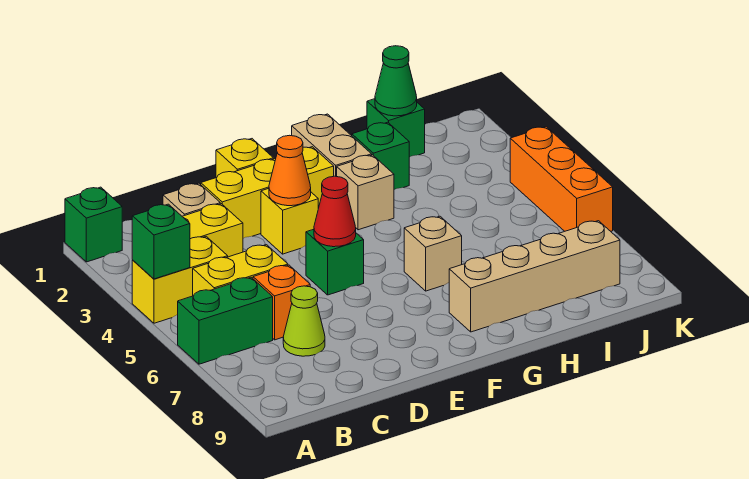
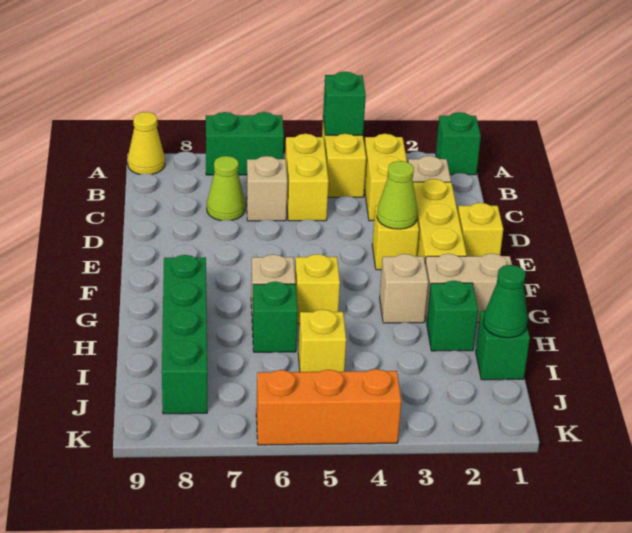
green 1x2 brick [178,277,273,364] -> green 1x2 brick turned to [206,112,284,175]
none -> yellow 1x1 cone [128,112,165,174]
orange 1x1 brick [253,265,310,340] -> tan 1x1 brick [246,156,287,221]
orange 1x1 cone [269,135,311,206] -> lime 1x1 cone [377,161,418,229]
green 1x1 brick [306,229,364,295] -> green 1x1 brick moved to [252,282,298,352]
red 1x1 cone [314,176,356,247] -> none
none -> yellow 1x1 brick [295,254,340,324]
tan 1x4 brick [449,221,620,332] -> green 1x4 brick [162,255,207,414]
none -> yellow 1x1 brick [298,310,346,372]

